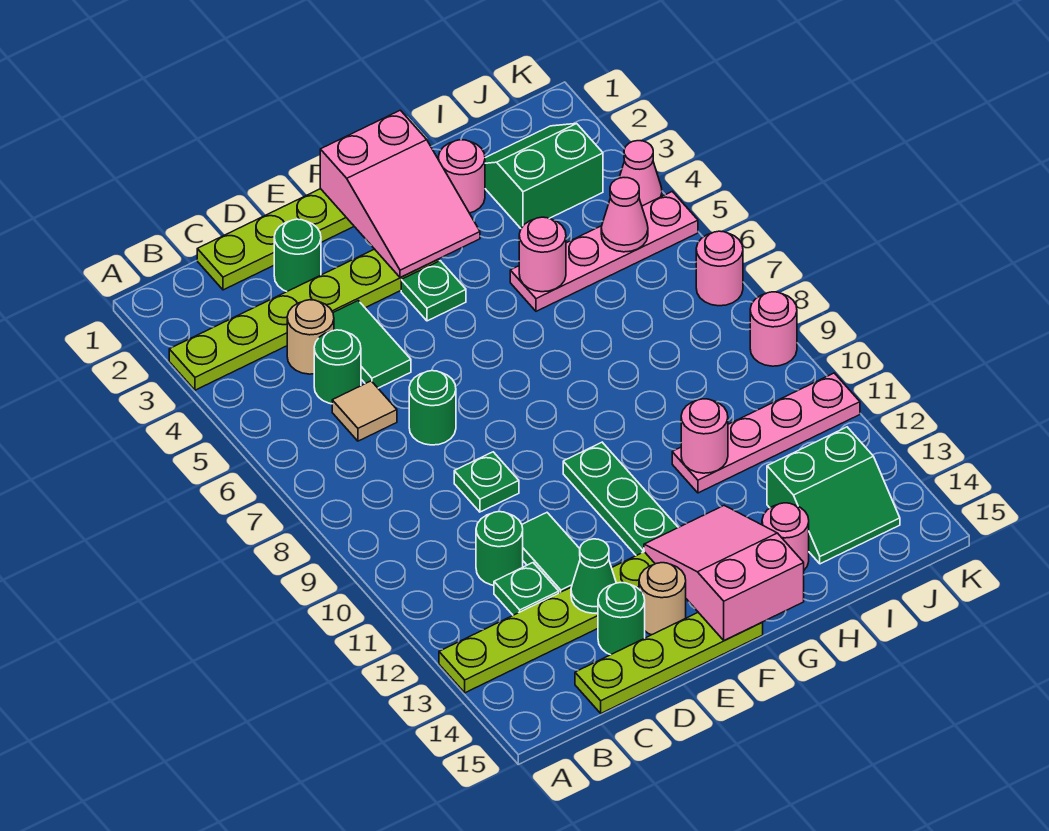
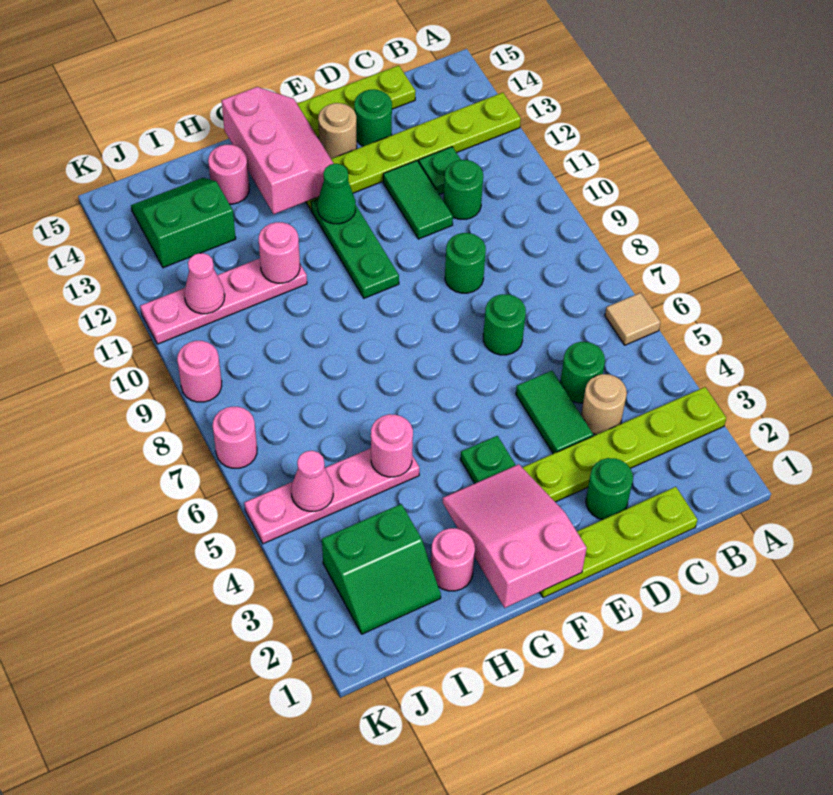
tan 1x1 tile [332,381,397,441] -> tan 1x1 tile moved to [605,293,661,345]
green 1x1 plate [454,452,519,512] -> green 1x1 round brick [445,233,486,293]
green 1x1 cone [571,539,616,613] -> green 1x1 cone moved to [317,164,356,224]
pink 2x3 slope [644,505,804,641] -> pink 2x3 slope turned to [222,87,334,214]
pink 1x1 cone [619,141,662,206] -> pink 1x1 cone moved to [184,253,225,314]

